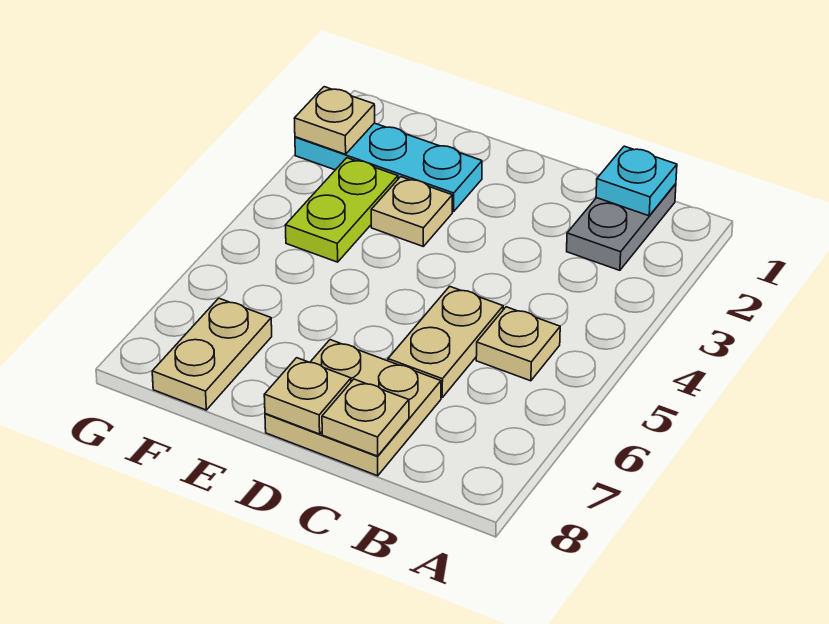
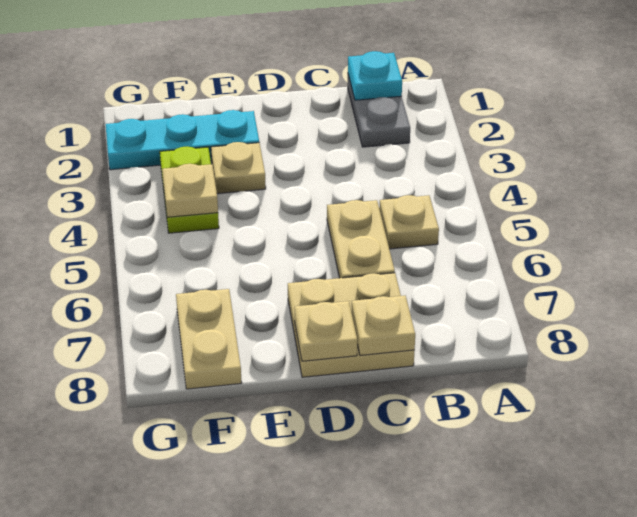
tan 1x1 plate [294,87,375,154] -> tan 1x1 plate moved to [162,164,218,217]

